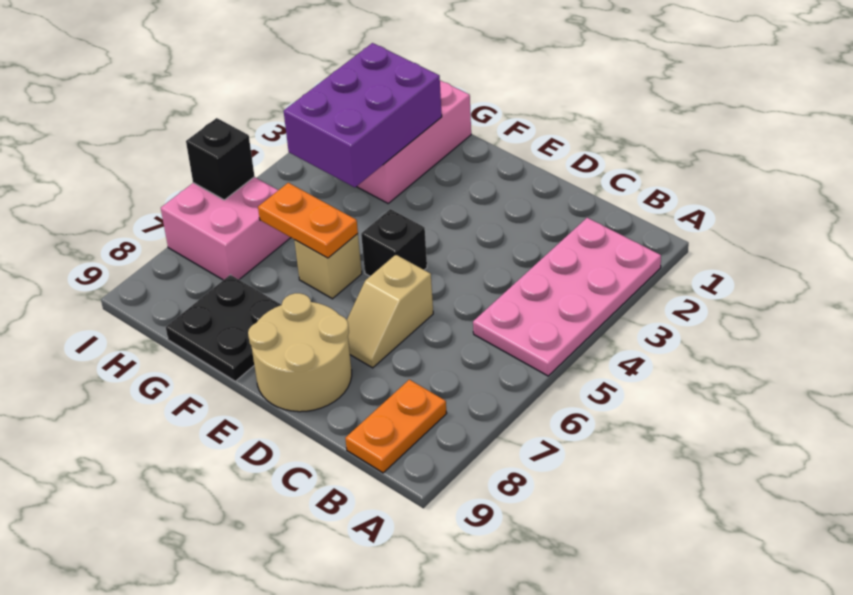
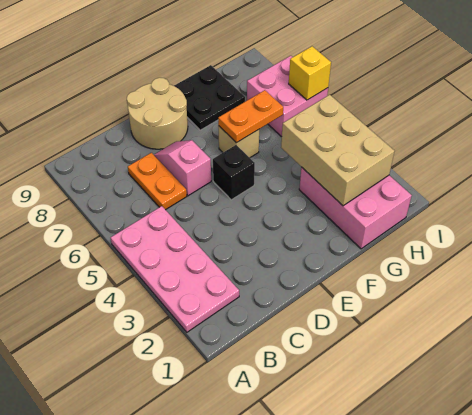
orange 1x2 plate [345,380,447,473] -> orange 1x2 plate moved to [128,153,187,210]
tan 1x2 slope [347,255,433,368] -> pink 1x2 slope [154,140,211,196]
purple 2x3 brick [284,43,442,187] -> tan 2x3 brick [281,95,394,206]
black 1x1 brick [186,118,255,200] -> yellow 1x1 brick [289,46,331,100]

